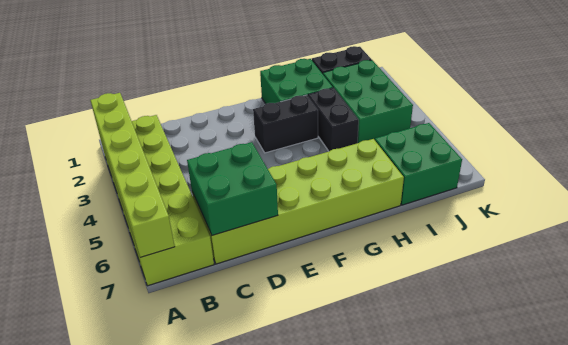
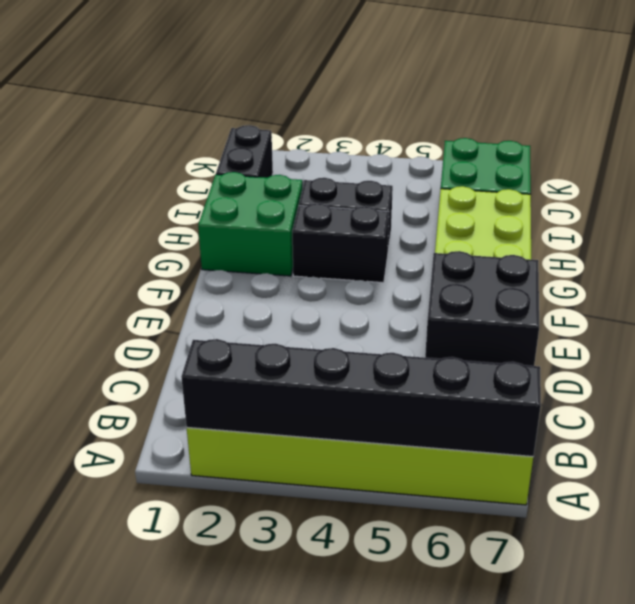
lime 1x6 brick [90,93,175,258] -> black 1x6 brick [181,339,541,457]
green 2x2 brick [187,142,278,235] -> black 2x2 brick [425,251,539,366]
black 1x2 brick [253,95,318,153] -> black 1x2 brick turned to [292,203,389,283]
green 2x3 brick [323,60,413,143] -> none

